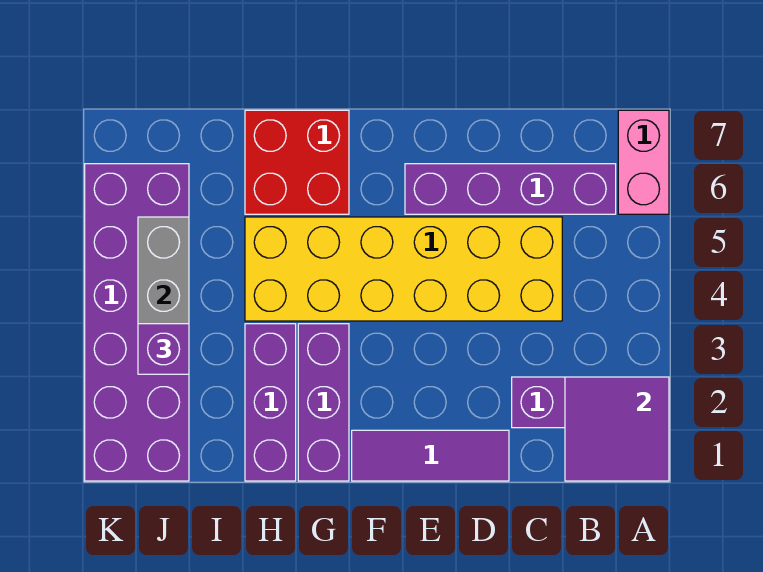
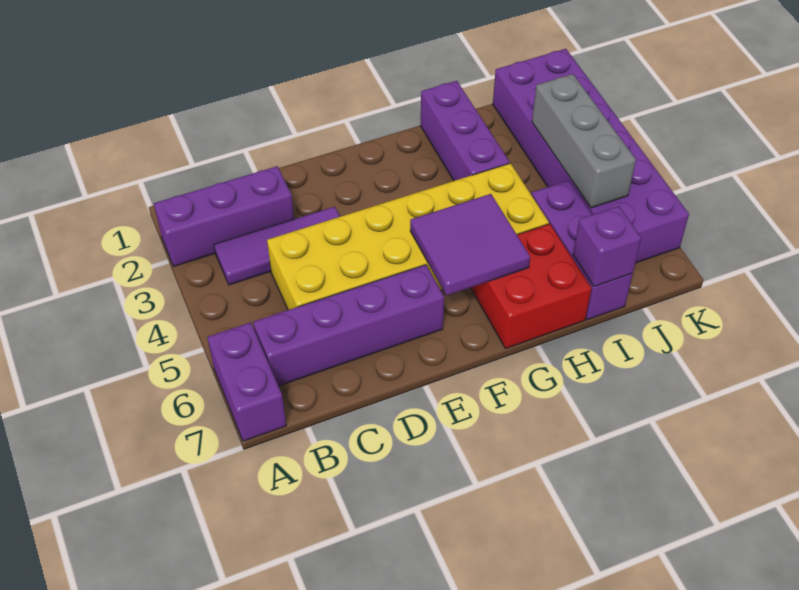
purple 2x2 tile [565,377,669,481] -> purple 2x2 tile moved to [410,194,530,296]
pink 1x2 brick [618,110,669,214] -> purple 1x2 brick [207,322,286,441]
purple 1x3 tile [352,430,509,481] -> purple 1x3 tile moved to [214,207,340,285]
purple 1x3 brick [298,324,349,481] -> purple 1x3 brick moved to [532,180,633,320]
purple 1x1 brick [138,324,189,374] -> purple 1x1 brick moved to [573,206,641,287]

